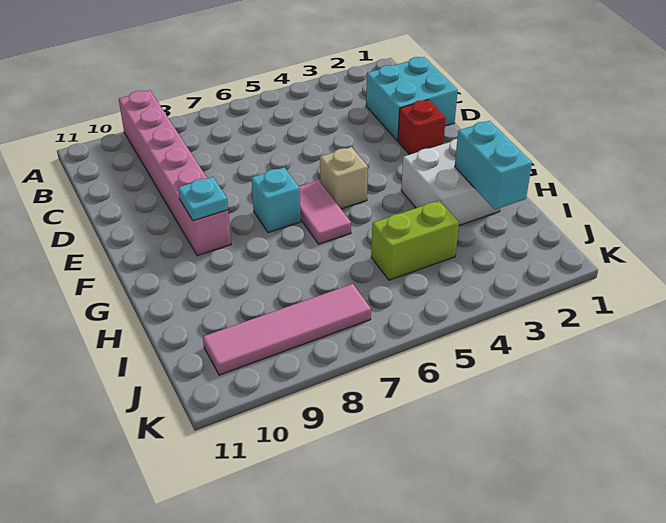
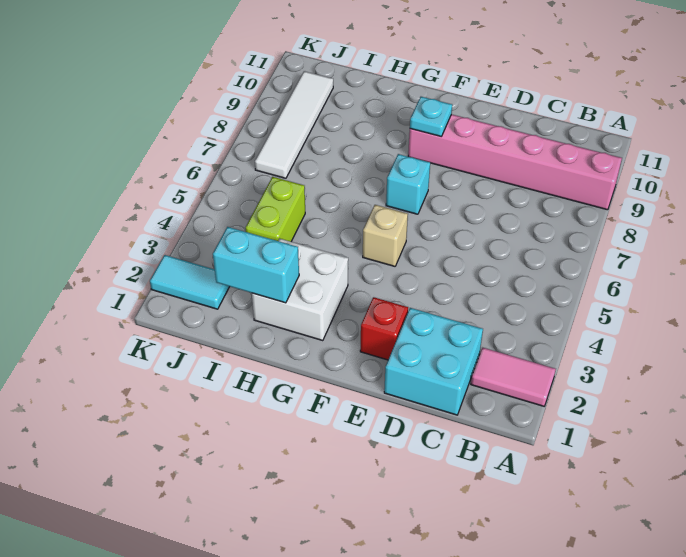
pink 1x2 tile [299,180,351,244] -> pink 1x2 tile moved to [471,348,556,406]
none -> cyan 1x2 tile [150,255,230,309]
pink 1x4 tile [203,284,371,375] -> white 1x4 tile [255,71,333,178]

